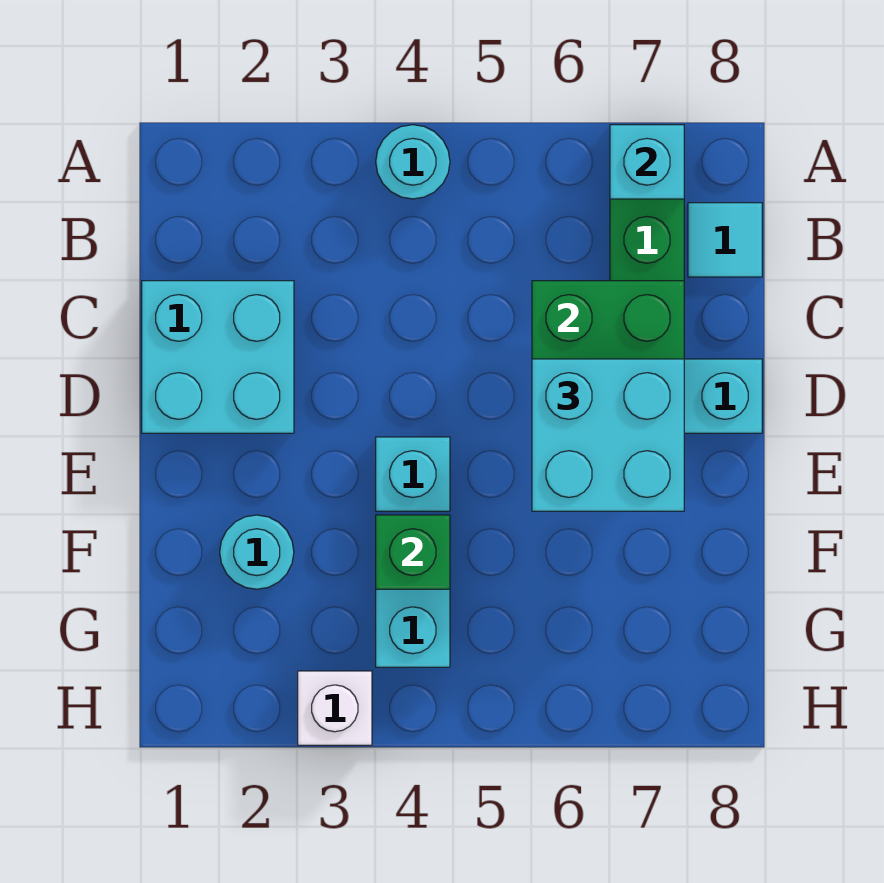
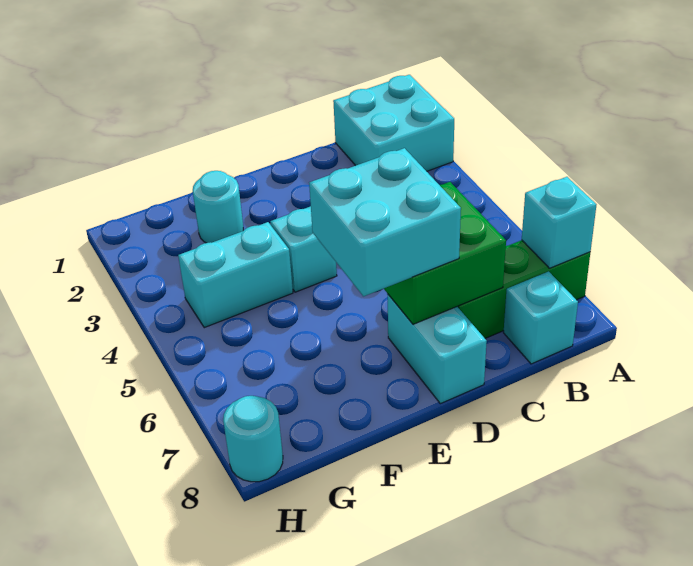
cyan 1x1 round brick [376,125,450,199] -> cyan 1x1 round brick moved to [223,396,283,482]
cyan 1x1 tile [688,203,762,277] -> cyan 1x1 brick [503,271,578,364]
cyan 2x2 brick [142,281,294,433] -> cyan 2x2 brick moved to [333,75,454,171]
green 1x1 brick [376,515,450,589] -> none
white 1x1 brick [298,671,372,745] -> none

